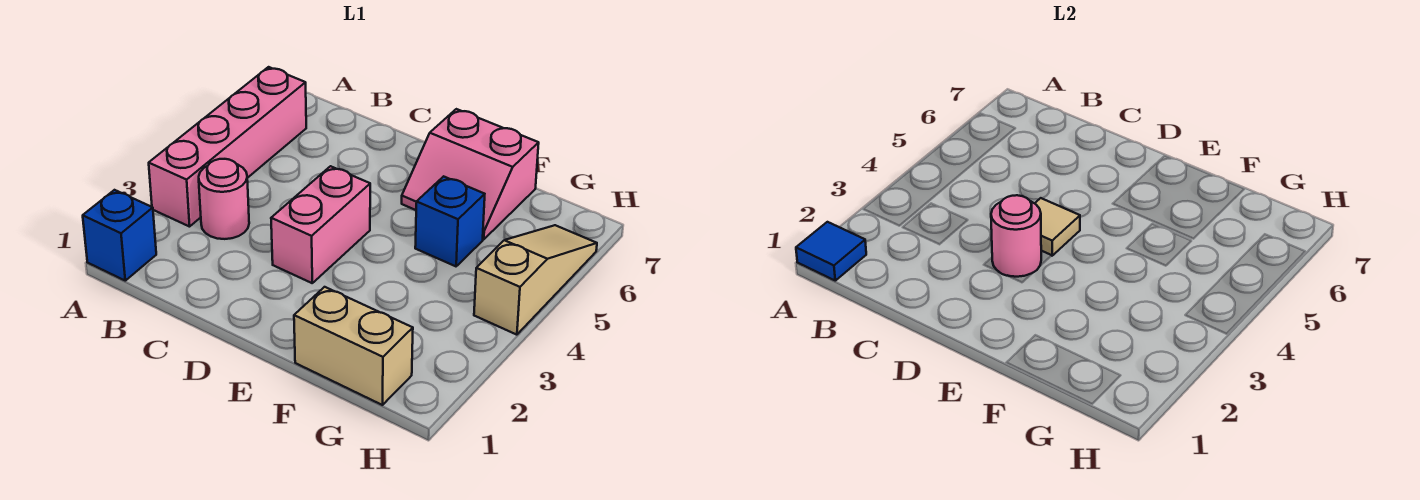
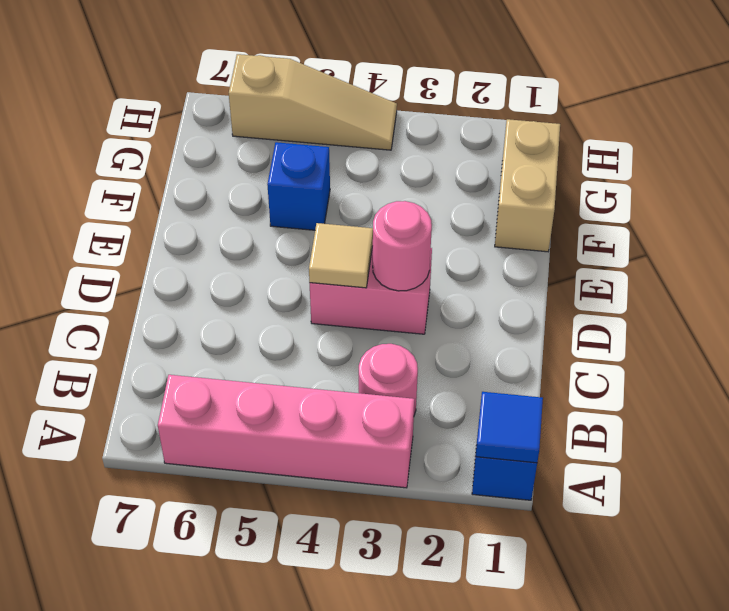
pink 2x2 slope [402,109,539,240] -> none
tan 1x3 slope [474,225,597,335] -> tan 1x3 slope turned to [229,54,397,150]

